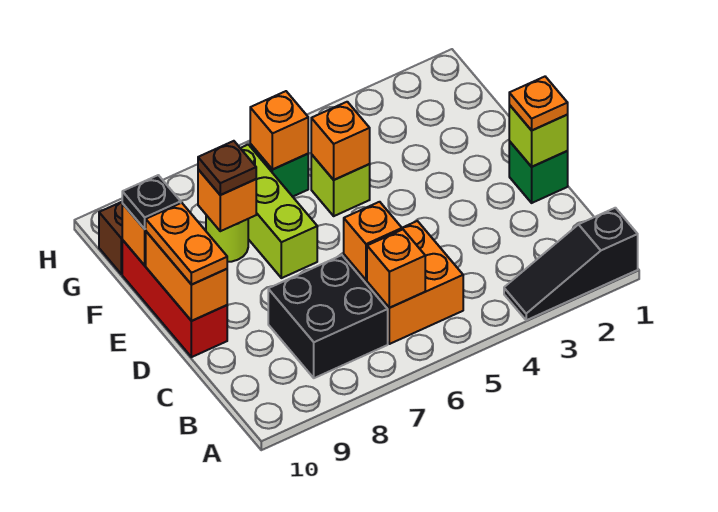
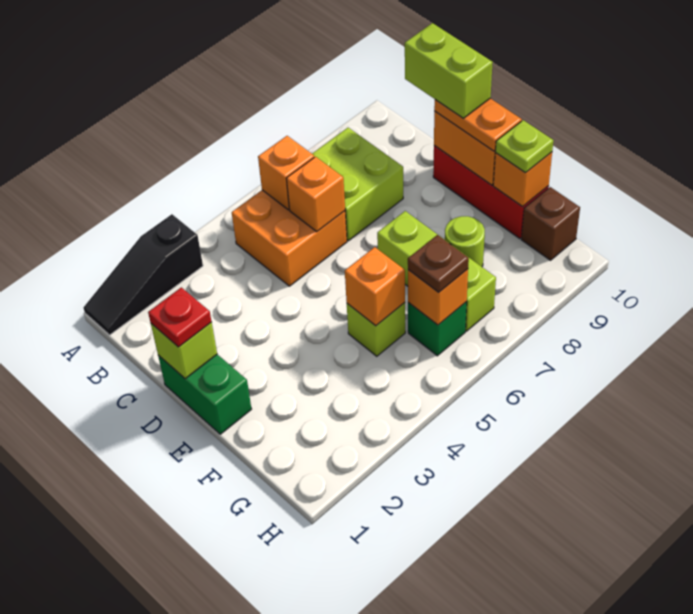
black 1x3 slope [504,208,638,320] -> black 1x3 slope turned to [83,214,203,335]
black 2x2 brick [268,255,388,378] -> lime 2x2 brick [312,128,403,241]
none -> lime 1x2 brick [405,23,493,118]
green 1x1 brick [509,141,568,203] -> green 1x2 brick [158,354,251,434]
orange 1x1 plate [509,77,568,130] -> red 1x1 plate [148,287,212,347]
orange 1x1 brick [198,169,256,231] -> none
brown 1x1 plate [198,141,256,195] -> brown 1x1 plate moved to [408,235,469,292]
black 1x1 plate [122,175,181,229] -> lime 1x1 plate [495,120,554,173]

